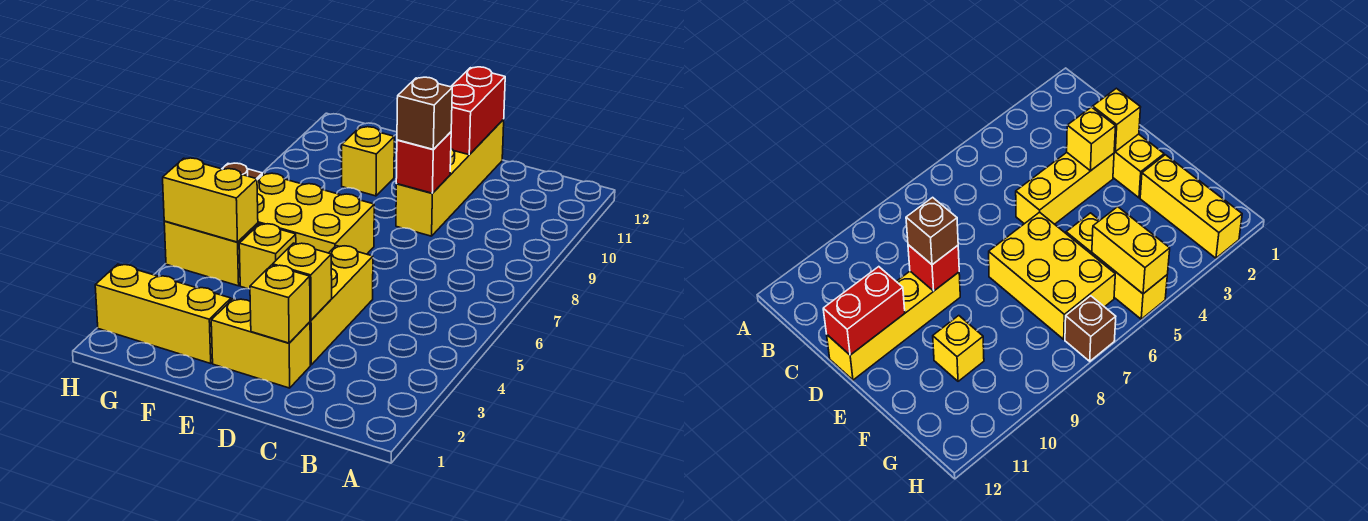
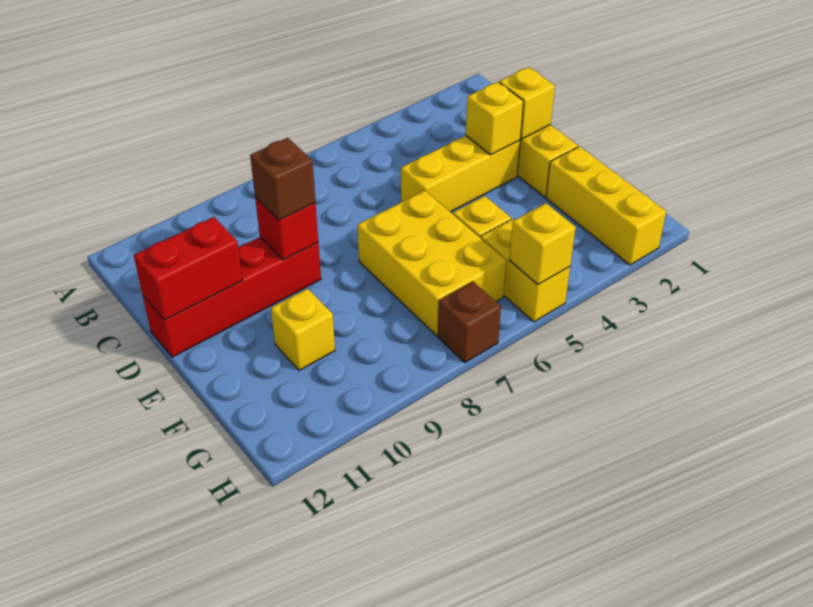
yellow 1x4 brick [396,119,504,236] -> red 1x4 brick [143,237,321,357]
yellow 1x2 brick [163,158,258,242] -> yellow 1x1 brick [510,203,576,284]

